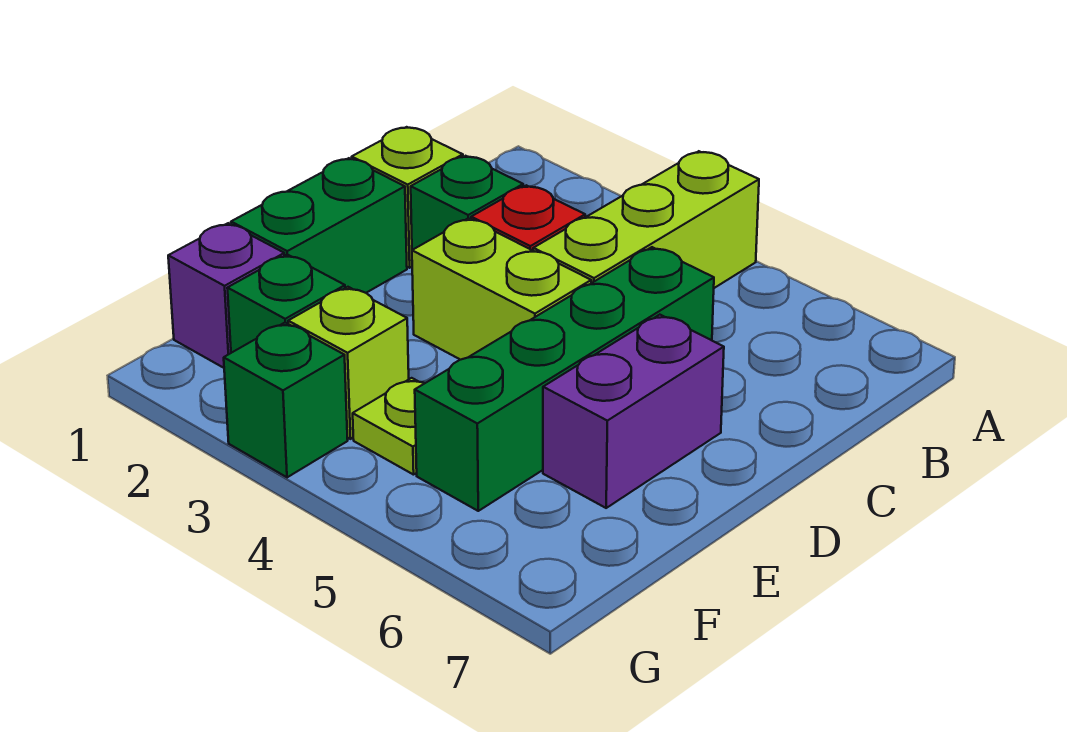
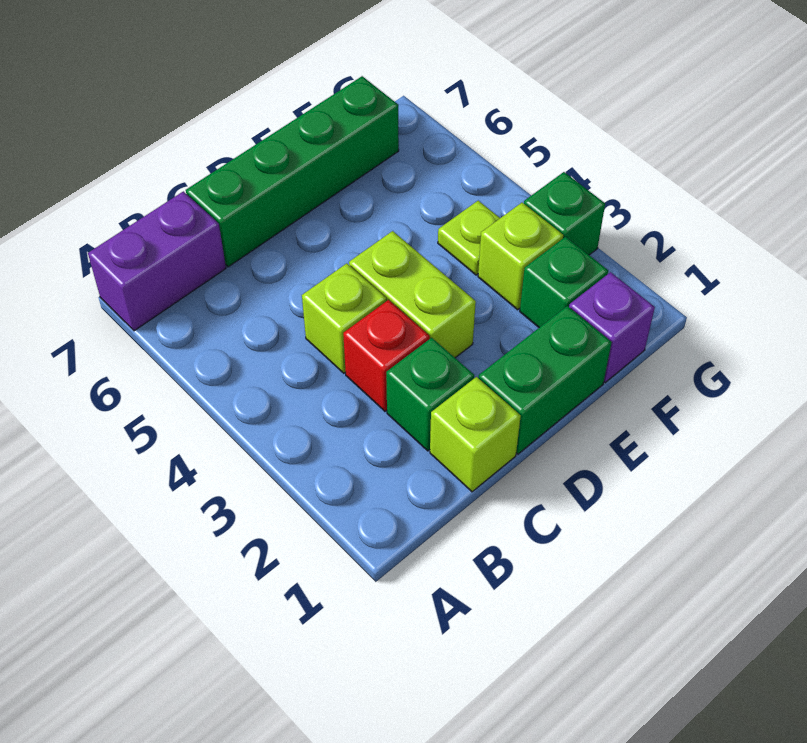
lime 1x3 brick [533,151,759,288] -> lime 1x1 brick [302,263,386,373]
green 1x4 brick [415,247,714,511] -> green 1x4 brick moved to [186,76,399,267]
purple 1x2 brick [543,315,724,508] -> purple 1x2 brick moved to [88,191,226,331]

